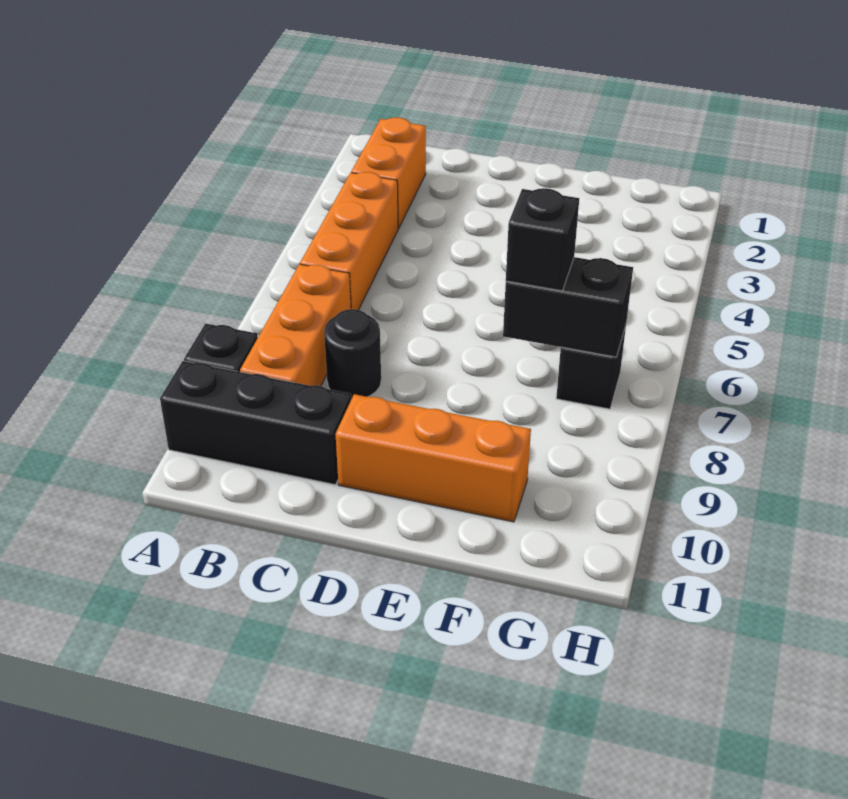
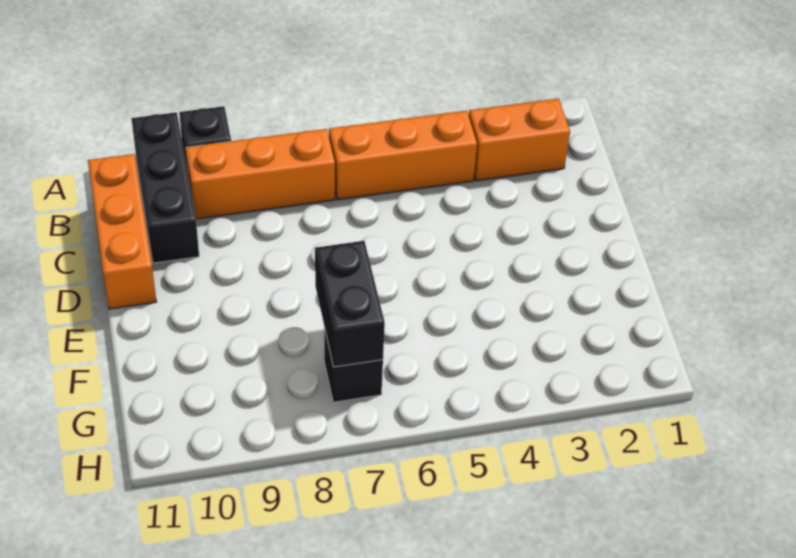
black 1x1 round brick [324,309,381,399] -> none
orange 1x3 brick [336,394,531,522] -> orange 1x3 brick moved to [88,154,156,309]
black 1x1 brick [506,188,579,291] -> none

